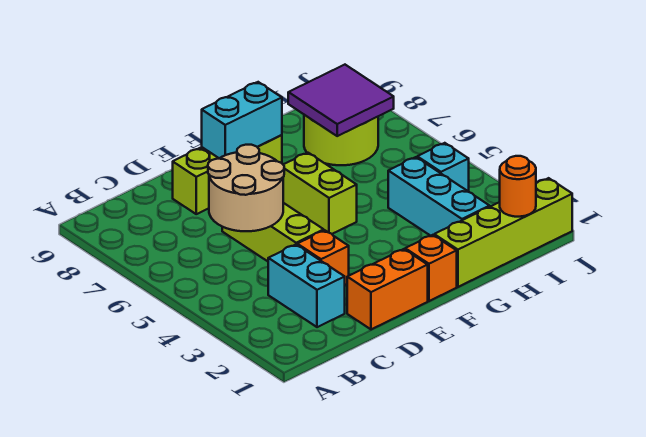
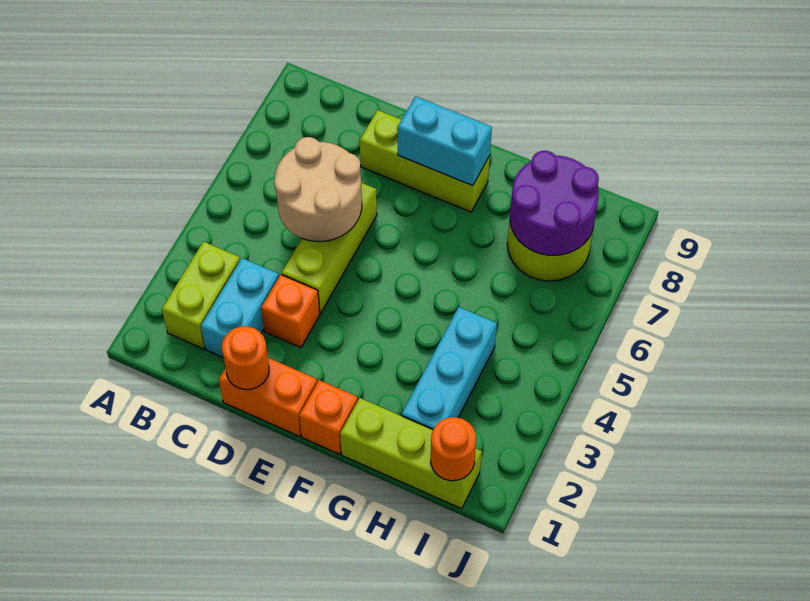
none -> orange 1x1 round brick [222,326,269,389]
lime 1x2 brick [283,153,357,234] -> lime 1x2 brick moved to [162,242,240,349]
lime 1x4 brick [434,178,572,287] -> lime 1x3 brick [340,398,482,509]
purple 2x2 tile [288,65,394,136] -> purple 2x2 round brick [510,151,599,256]
cyan 1x1 brick [417,143,469,192] -> none

